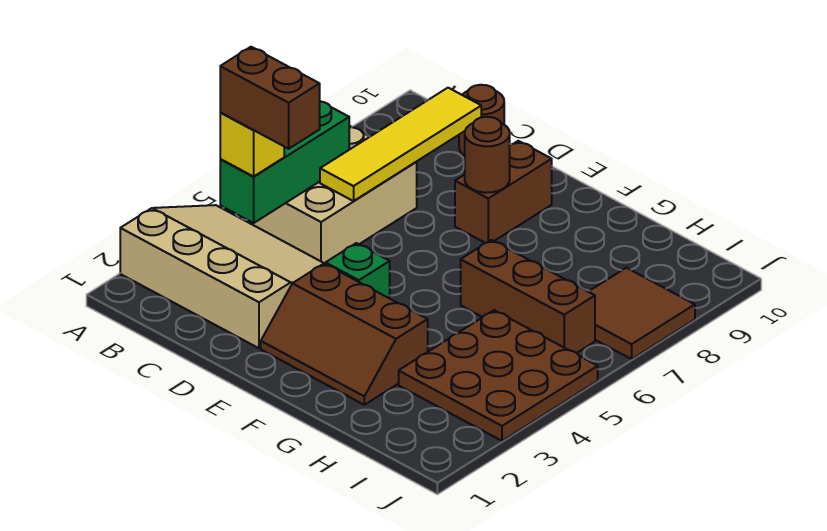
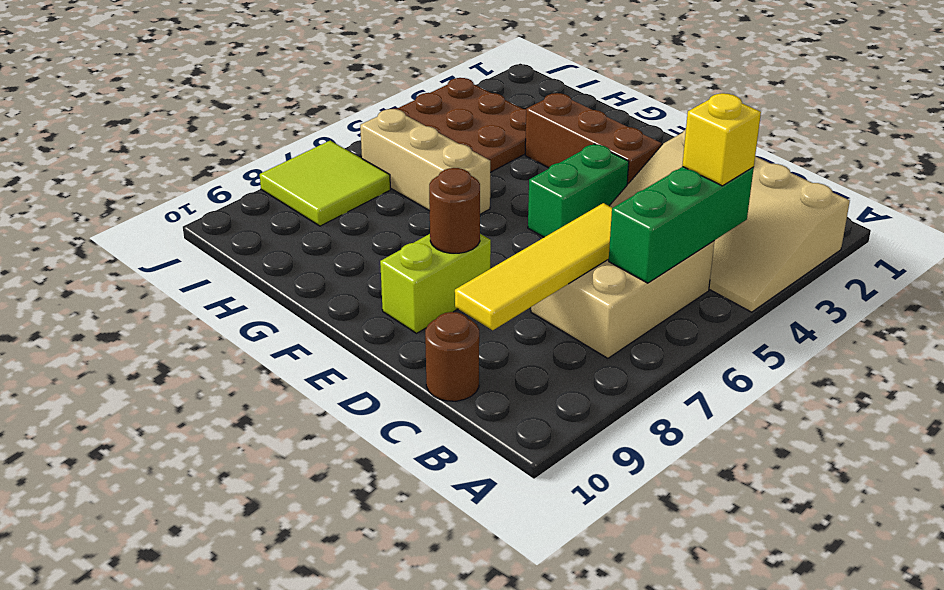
brown 1x2 brick [220,47,320,149] -> none
green 1x1 brick [326,243,390,298] -> green 1x2 brick [528,144,629,237]
brown 1x2 brick [455,141,552,243] -> lime 1x2 brick [380,234,491,333]
brown 1x3 brick [461,240,595,353] -> tan 1x3 brick [360,109,490,214]
brown 2x2 tile [589,268,695,359] -> lime 2x2 tile [260,141,390,226]

